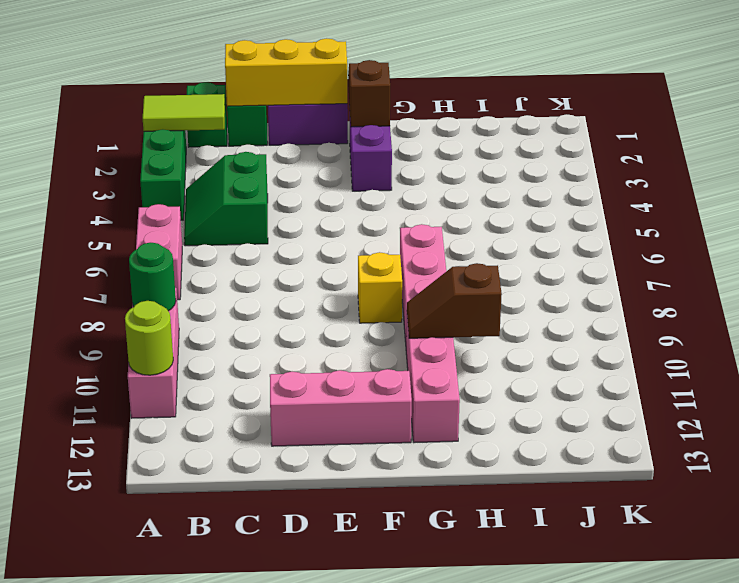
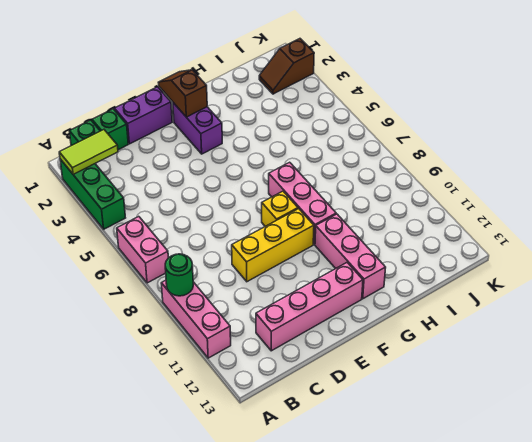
lime 1x1 round brick [125,301,173,375] -> none
green 2x2 slope [184,152,268,246] -> none
yellow 1x3 brick [225,38,347,106] -> yellow 1x3 brick moved to [232,209,314,282]
pink 1x3 brick [270,369,412,446] -> pink 1x4 brick [256,263,363,351]
brown 1x2 slope [407,263,502,338] -> brown 1x2 slope moved to [259,39,314,94]

